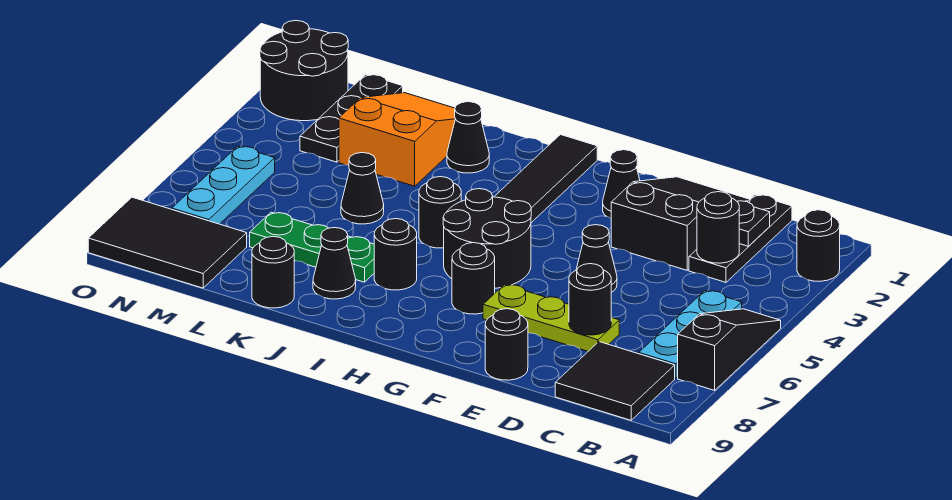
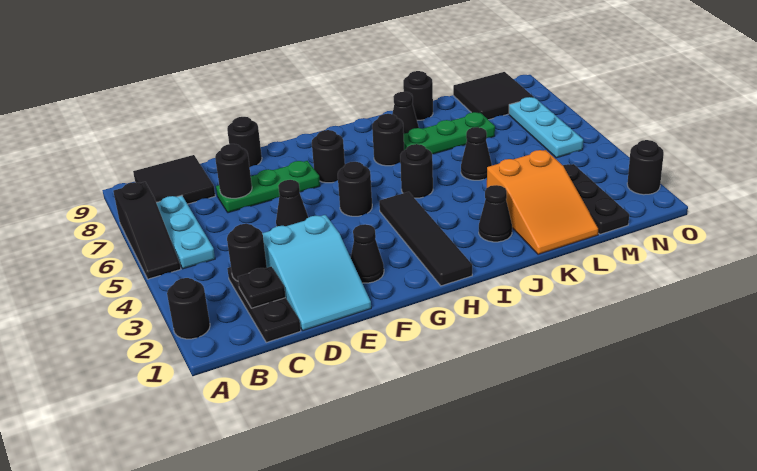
black 2x3 slope [611,177,750,270] -> cyan 2x3 slope [262,215,371,331]
lime 1x3 plate [483,285,619,351] -> green 1x3 plate [216,161,320,213]
black 2x2 round brick [443,189,531,288] -> black 1x1 round brick [338,162,372,216]
black 2x3 tile [88,197,247,288] -> black 2x2 tile [453,72,534,120]
black 2x2 round brick [260,20,348,121] -> black 1x1 round brick [627,140,664,195]

